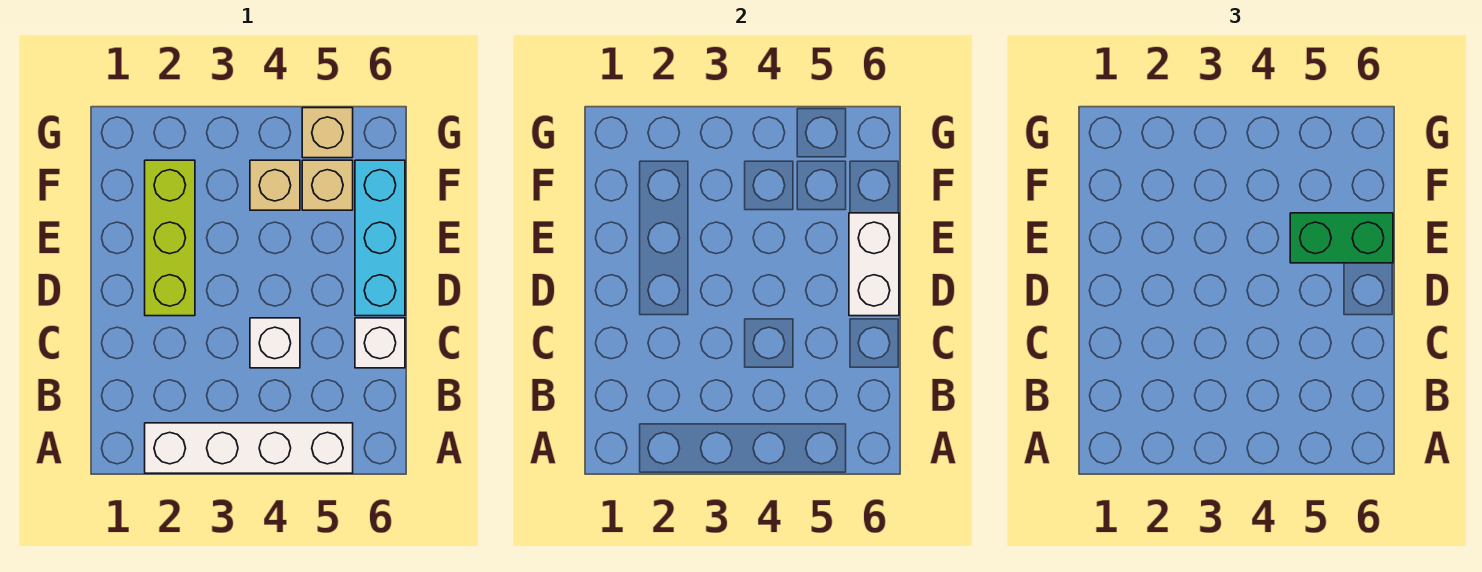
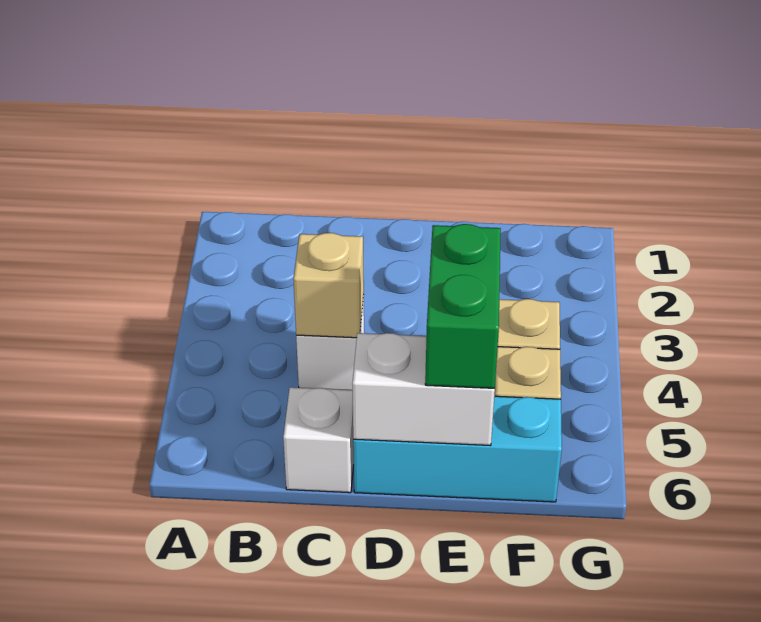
white 1x4 brick [145,423,353,473] -> none
lime 1x3 brick [145,160,195,316] -> none
tan 1x1 brick [302,108,353,158] -> tan 1x1 brick moved to [293,233,364,338]

